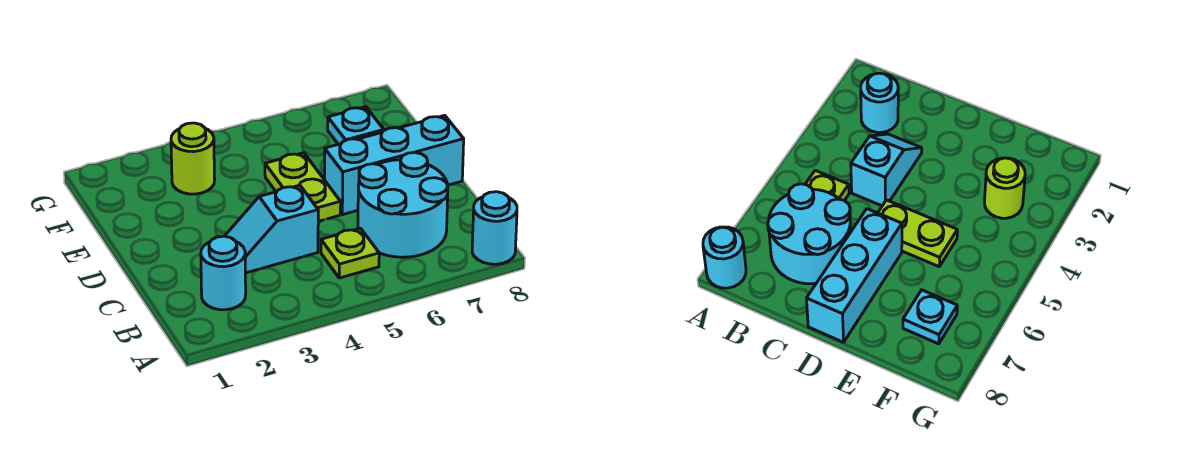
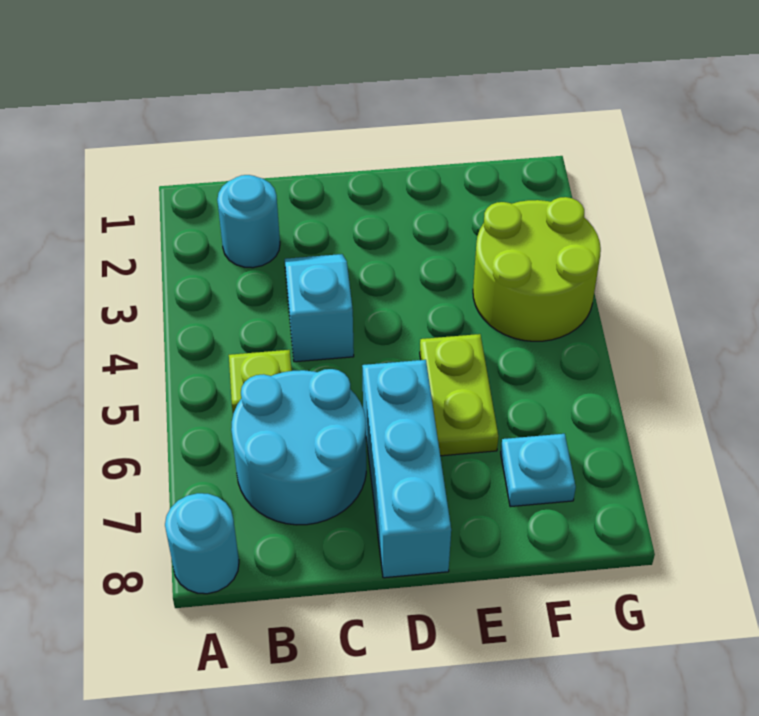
lime 1x2 plate [265,153,341,221] -> lime 1x2 plate turned to [420,334,498,456]
lime 1x1 round brick [171,123,215,194] -> lime 2x2 round brick [473,197,601,341]

